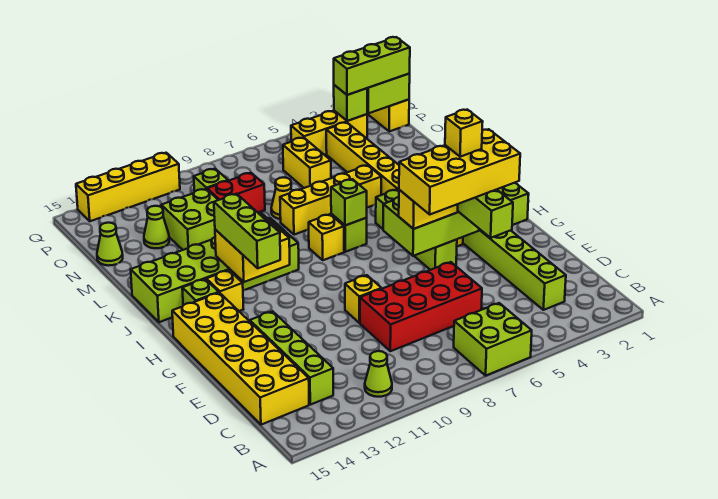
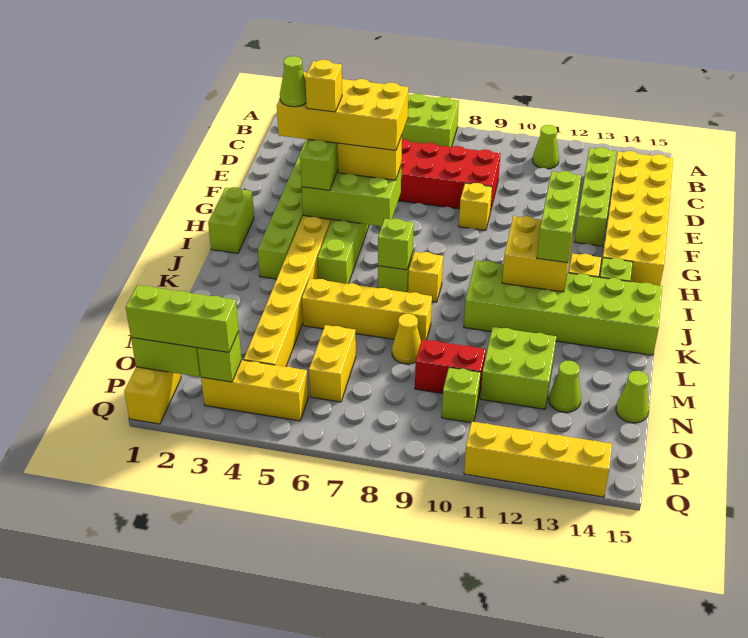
none -> lime 1x1 cone [280,56,306,107]

